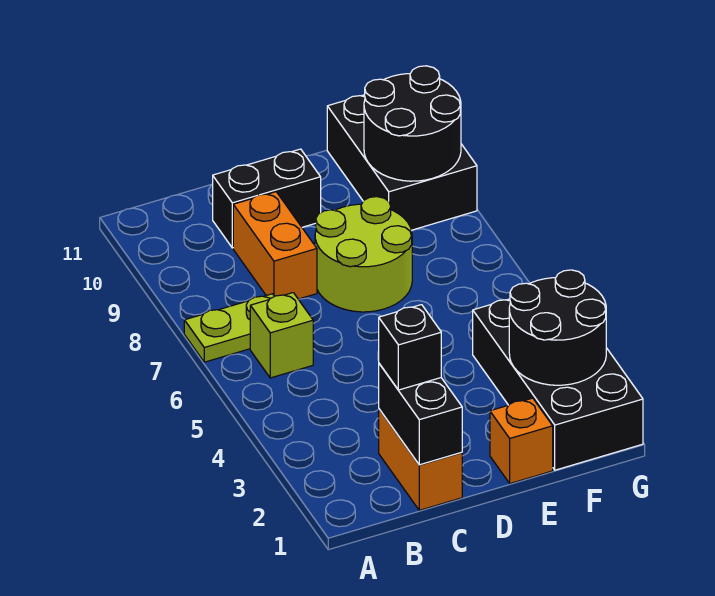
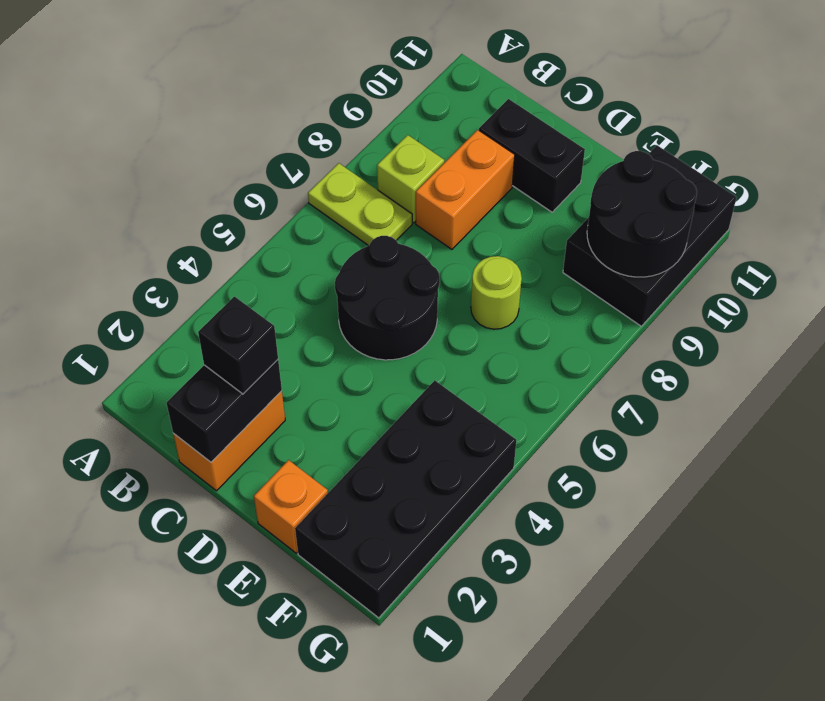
lime 1x1 brick [250,293,313,378] -> lime 1x1 brick moved to [377,135,444,223]
lime 2x2 round brick [315,197,412,312] -> lime 1x1 round brick [471,256,522,329]
black 2x2 round brick [509,270,606,385] -> black 2x2 round brick moved to [335,236,440,360]

